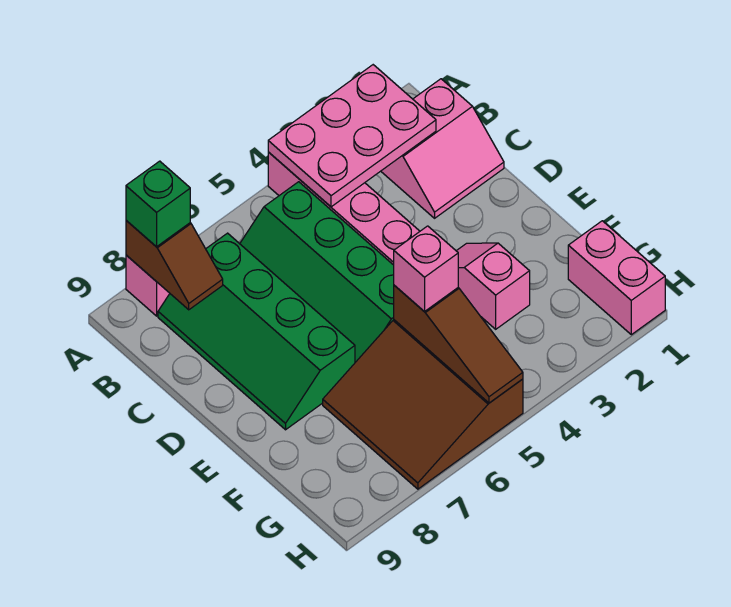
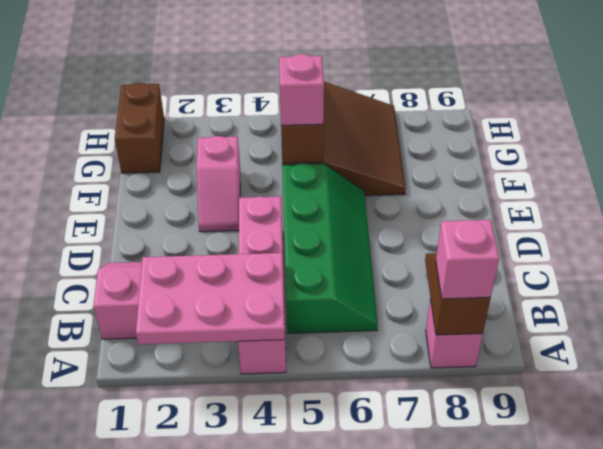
green 1x1 brick [126,161,190,247] -> pink 1x1 brick [436,220,499,299]
green 2x4 slope [158,233,355,430] -> none
pink 1x2 brick [568,221,665,335] -> brown 1x2 brick [115,83,164,173]

